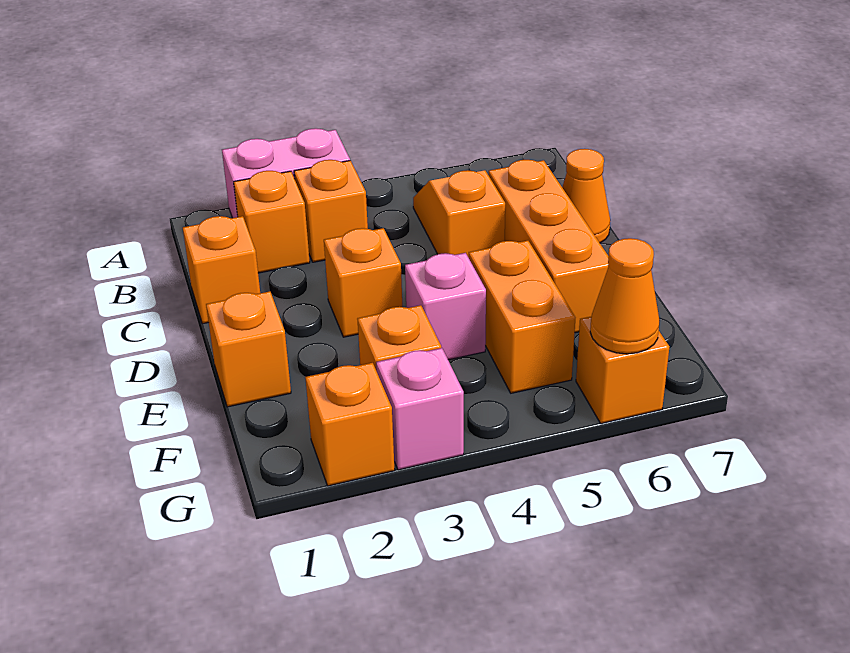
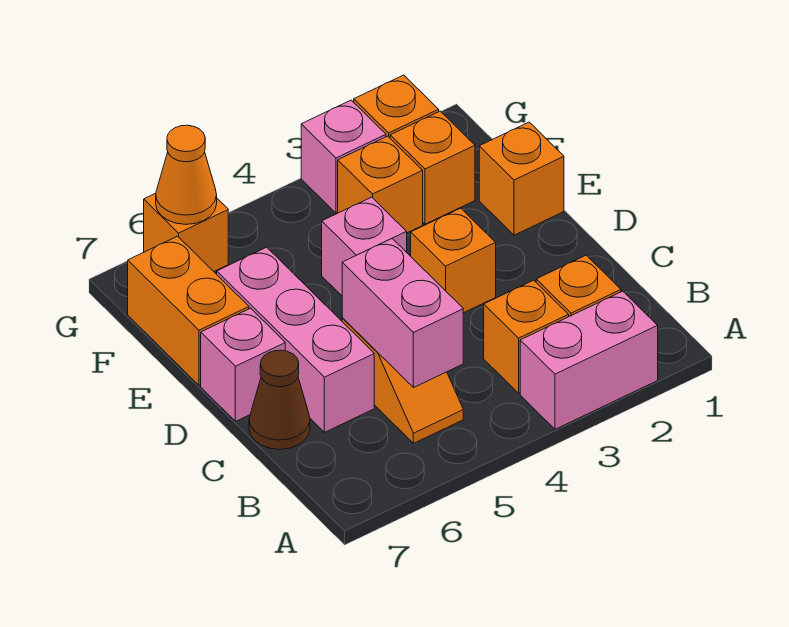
none -> pink 1x2 brick [342,239,463,388]
orange 1x1 brick [183,216,260,324] -> orange 1x1 brick moved to [390,111,475,224]
orange 1x3 brick [489,160,608,333] -> pink 1x3 brick [217,247,374,432]
orange 1x1 cone [562,149,610,243] -> brown 1x1 cone [249,350,310,449]
none -> pink 1x1 brick [201,308,285,421]
orange 1x2 brick [469,241,575,393] -> orange 1x2 brick moved to [128,236,249,385]

